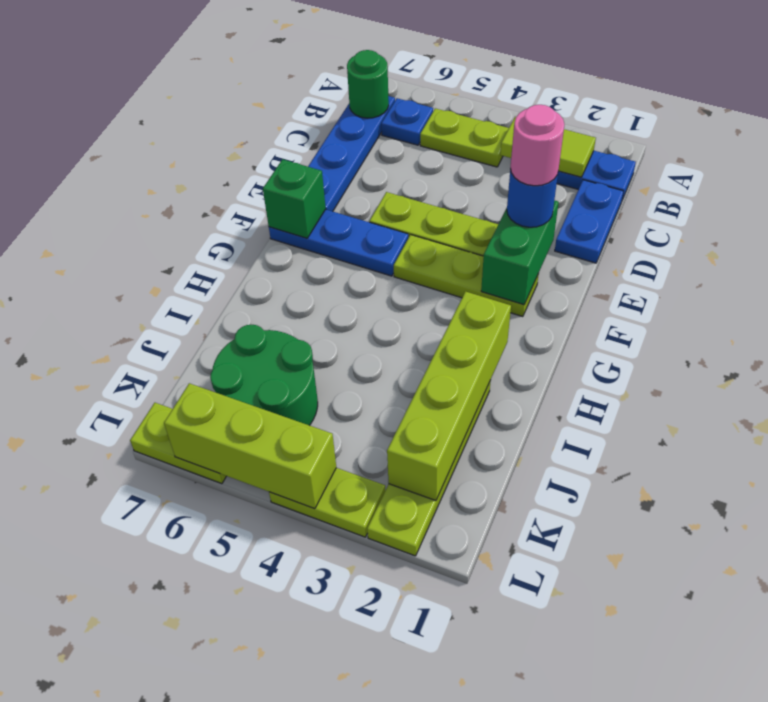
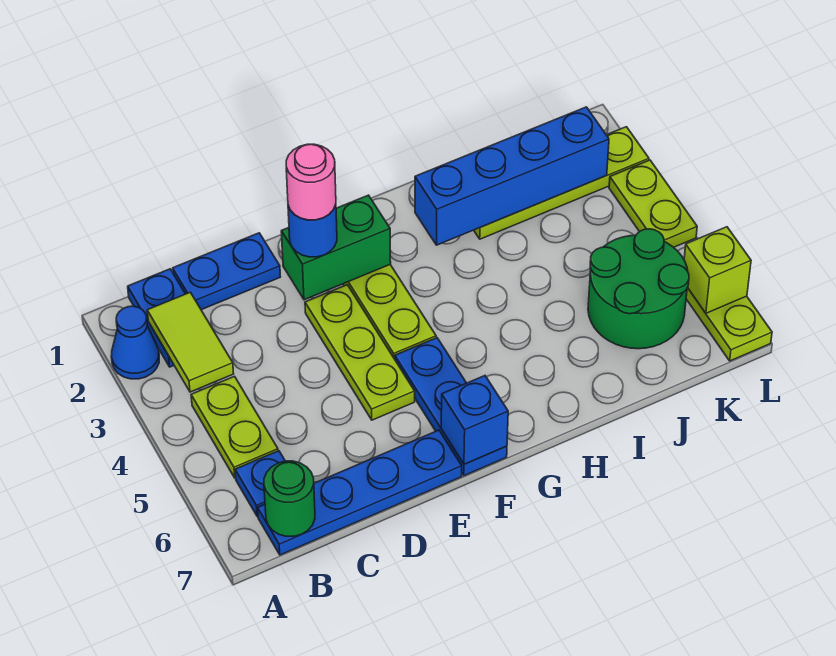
none -> blue 1x1 cone [111,306,159,379]
green 1x1 brick [263,159,326,238] -> blue 1x1 brick [441,376,508,464]
lime 1x4 brick [387,291,511,501] -> blue 1x4 brick [415,107,609,245]
lime 1x3 brick [164,383,336,509] -> lime 1x1 brick [684,227,751,313]

